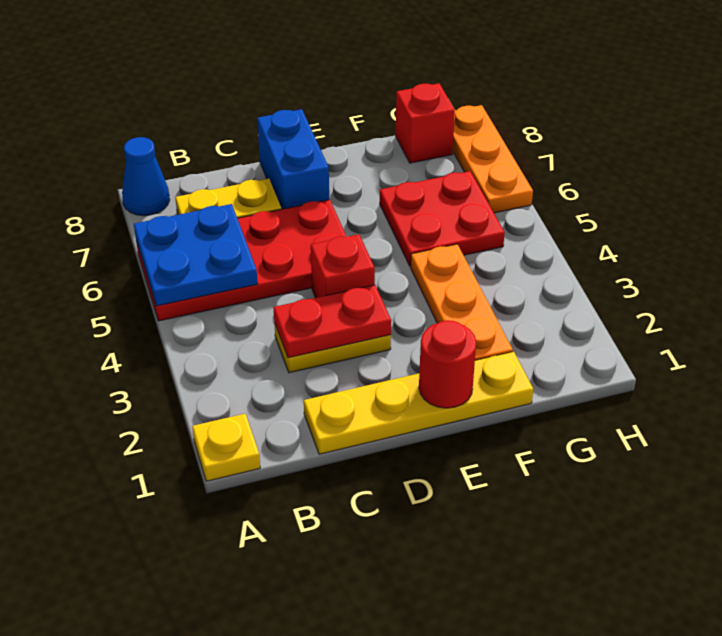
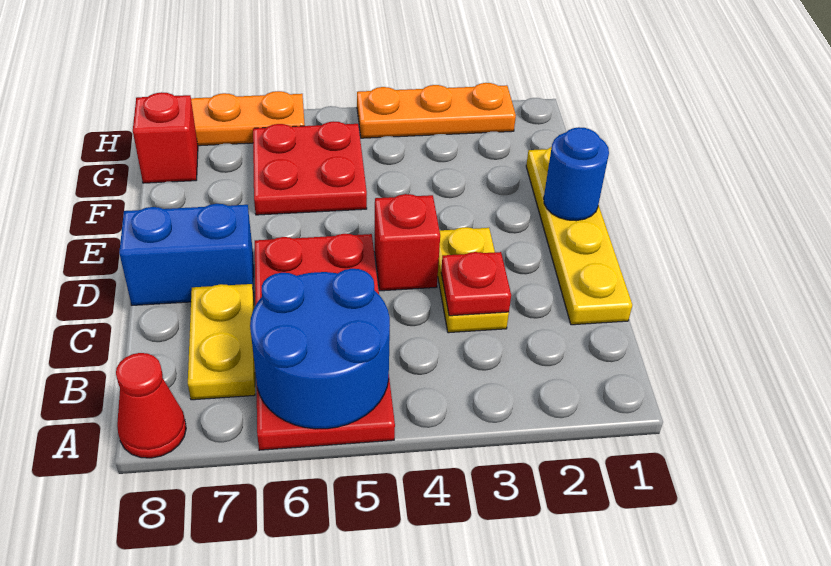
yellow 1x1 plate [192,414,260,481] -> none
blue 2x2 plate [134,204,258,306] -> blue 2x2 round brick [250,269,390,429]
blue 1x1 cone [122,137,170,216] -> red 1x1 cone [116,353,186,458]
red 1x2 plate [274,285,391,358] -> red 1x1 plate [441,252,511,316]
red 1x1 round brick [419,320,476,408] -> blue 1x1 round brick [544,127,609,221]
orange 1x3 plate [411,244,513,360] -> orange 1x3 plate moved to [357,83,516,138]

